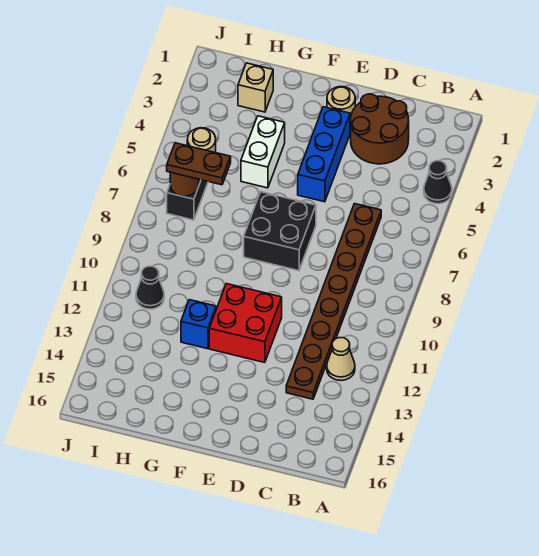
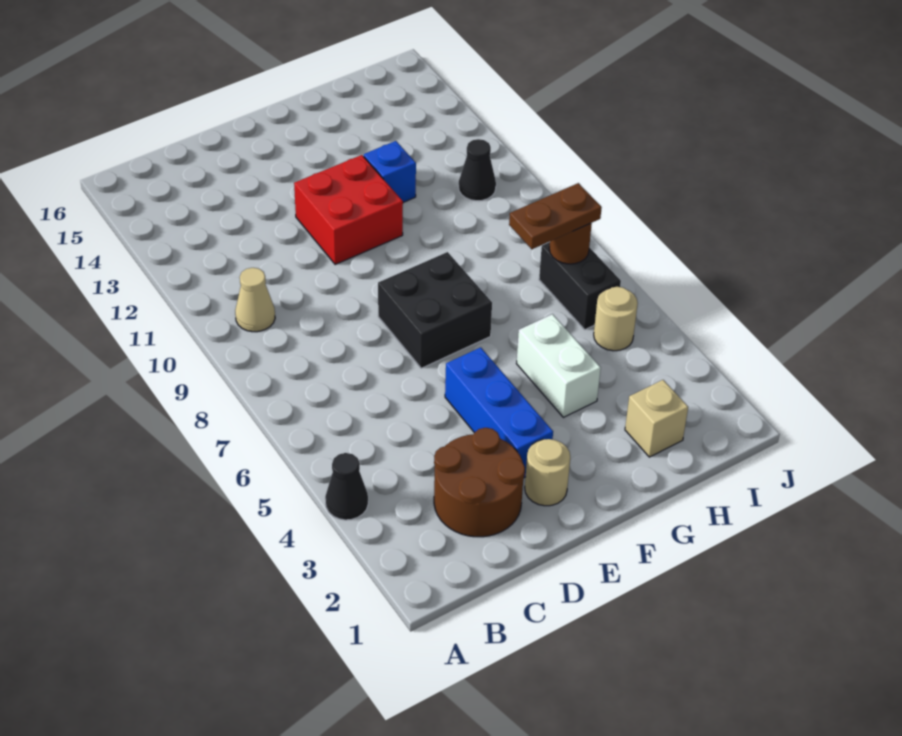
tan 1x1 cone [327,338,355,381] -> tan 1x1 cone moved to [235,268,275,332]
brown 1x8 plate [286,204,381,399] -> none

